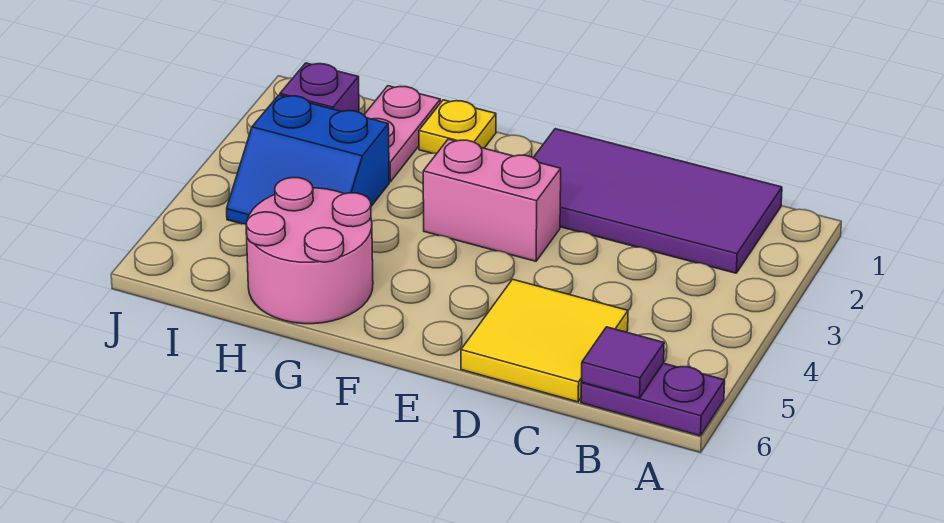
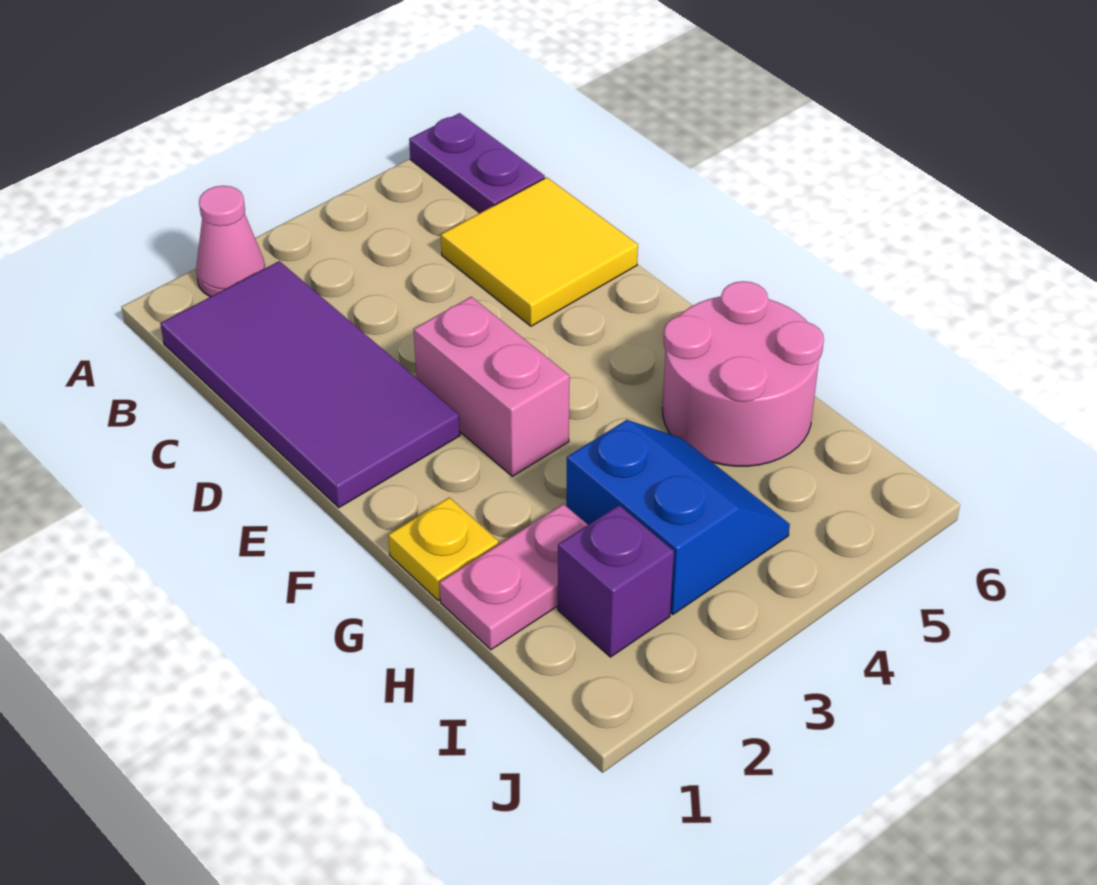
none -> pink 1x1 cone [196,186,265,297]
purple 1x1 tile [582,327,664,398] -> none

